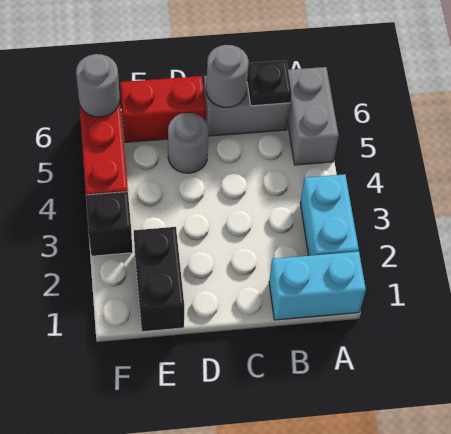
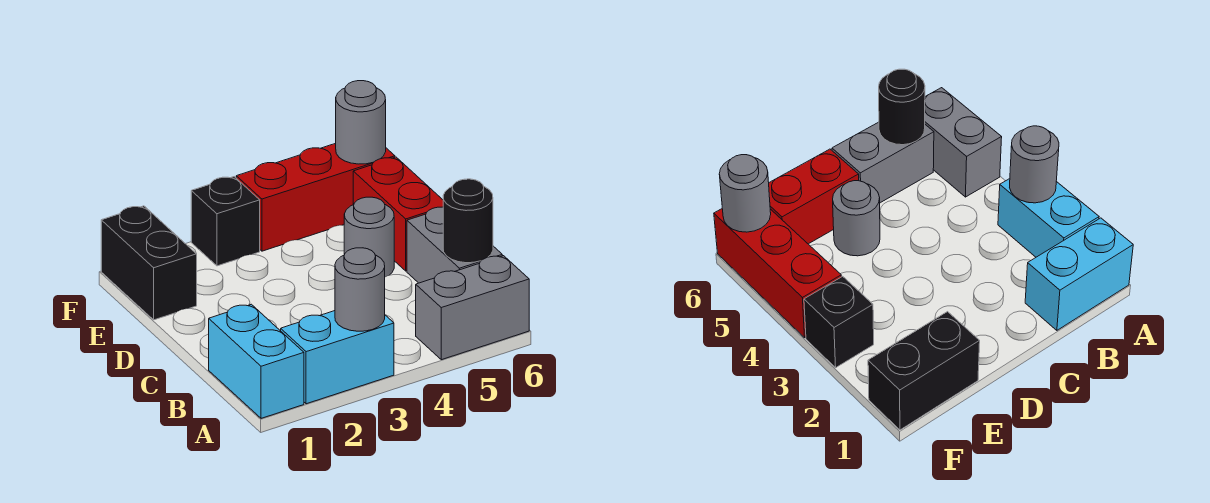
black 1x1 plate [247,60,292,106] -> black 1x1 round brick [443,179,493,263]
grey 1x1 round brick [206,45,249,108] -> grey 1x1 round brick moved to [335,248,385,331]
black 1x2 brick [134,227,184,332] -> black 1x2 brick turned to [101,206,197,320]

